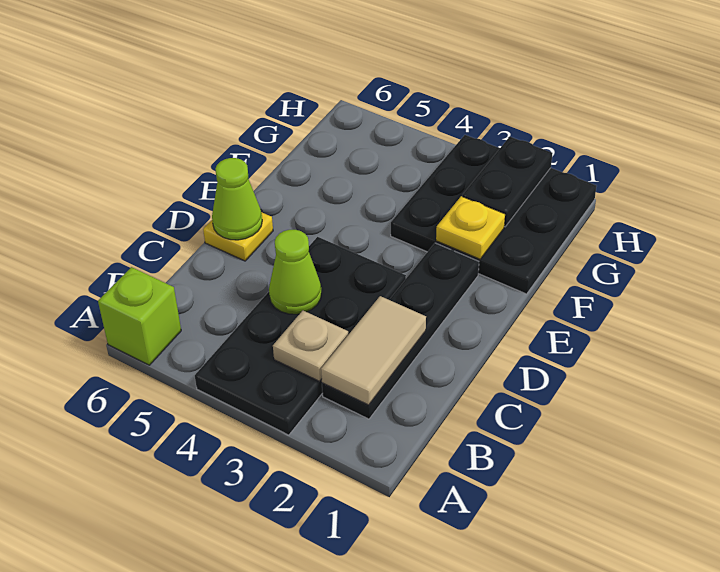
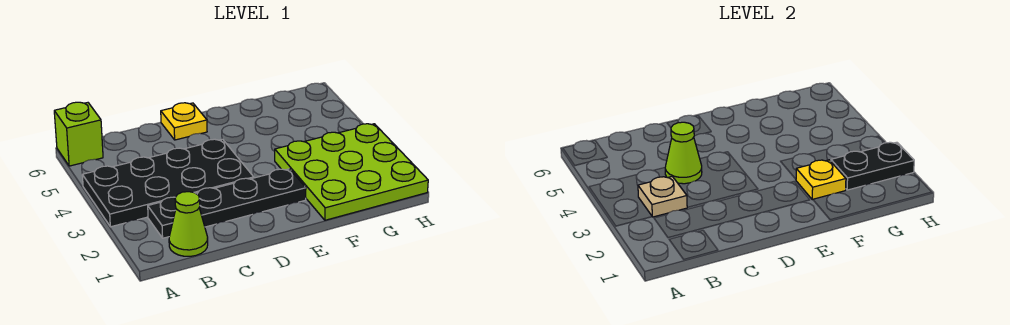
tan 1x2 tile [321,296,426,405] -> none
lime 1x1 cone [212,158,262,240] -> lime 1x1 cone moved to [169,192,208,256]
black 3x3 plate [391,135,597,294] -> lime 3x3 plate [275,124,428,220]

